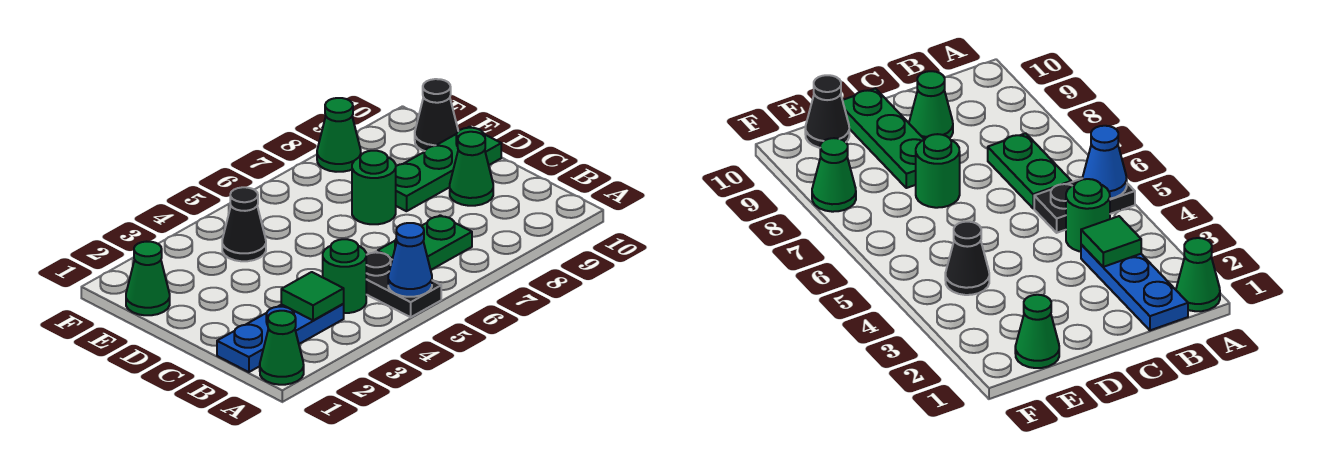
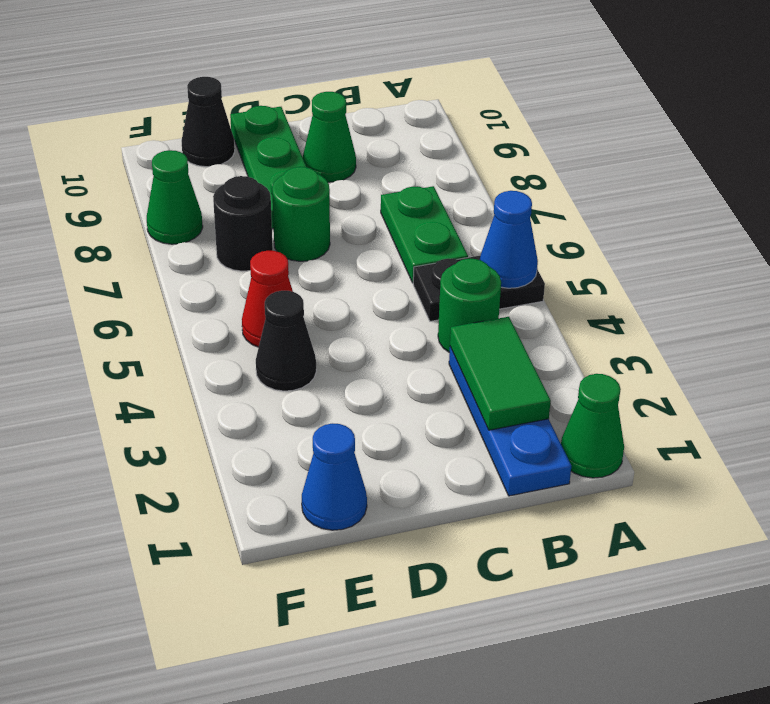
green 1x1 tile [281,272,344,320] -> green 1x2 tile [450,317,551,430]
green 1x1 cone [126,242,170,315] -> blue 1x1 cone [302,423,367,530]
none -> red 1x1 cone [242,251,293,347]
none -> black 1x1 round brick [213,176,273,271]

